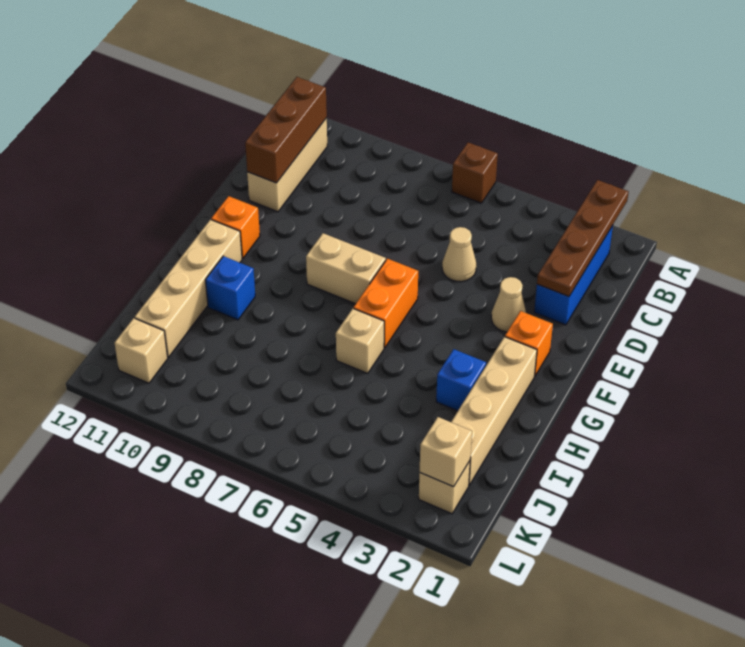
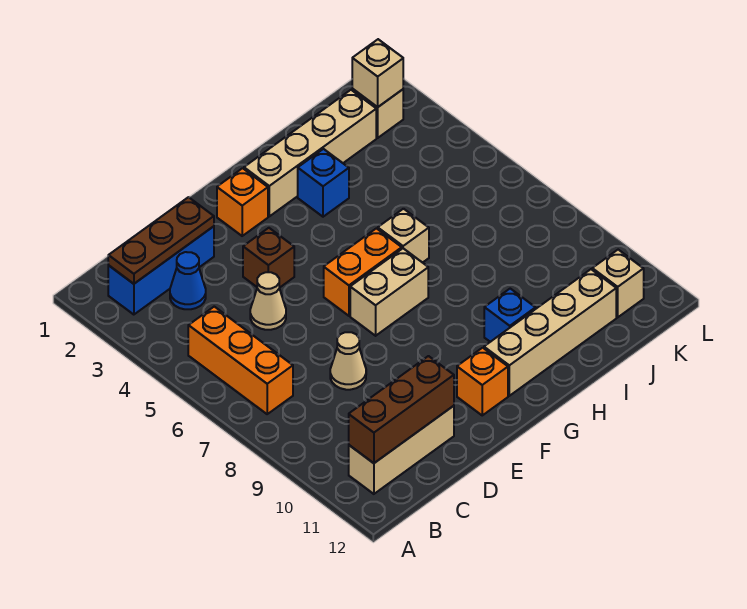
brown 1x4 plate [537,180,629,297] -> brown 1x3 plate [108,197,214,284]
brown 1x1 brick [452,143,498,203] -> brown 1x1 brick moved to [243,228,294,288]
none -> orange 1x3 brick [188,307,293,414]
none -> blue 1x1 cone [170,252,206,309]
tan 1x1 cone [491,277,526,332] -> tan 1x1 cone moved to [330,332,366,390]
tan 1x2 brick [306,233,386,304] -> tan 1x2 brick turned to [350,248,428,336]

